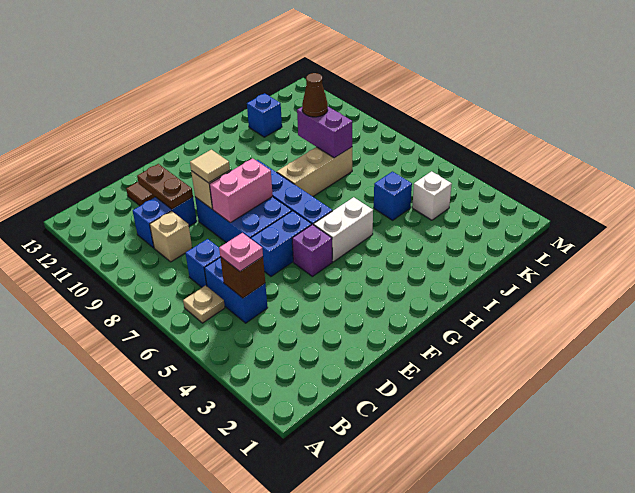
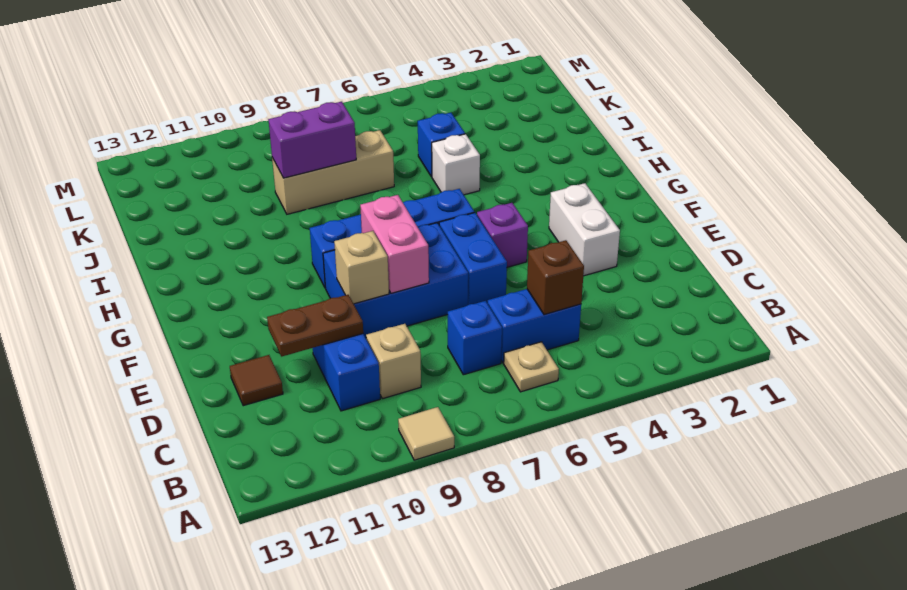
pink 1x1 plate [219,233,263,271] -> none
tan 1x1 tile [190,150,230,183] -> tan 1x1 tile moved to [398,407,454,460]
white 1x2 brick [314,197,373,262] -> white 1x2 brick moved to [549,183,620,276]
tan 1x3 brick [277,147,352,196] -> tan 1x3 brick turned to [272,130,394,214]
brown 1x1 cone [302,73,328,117] -> none
blue 1x1 brick [247,93,282,137] -> none
white 1x1 brick [412,171,452,220] -> white 1x1 brick moved to [432,134,480,195]

